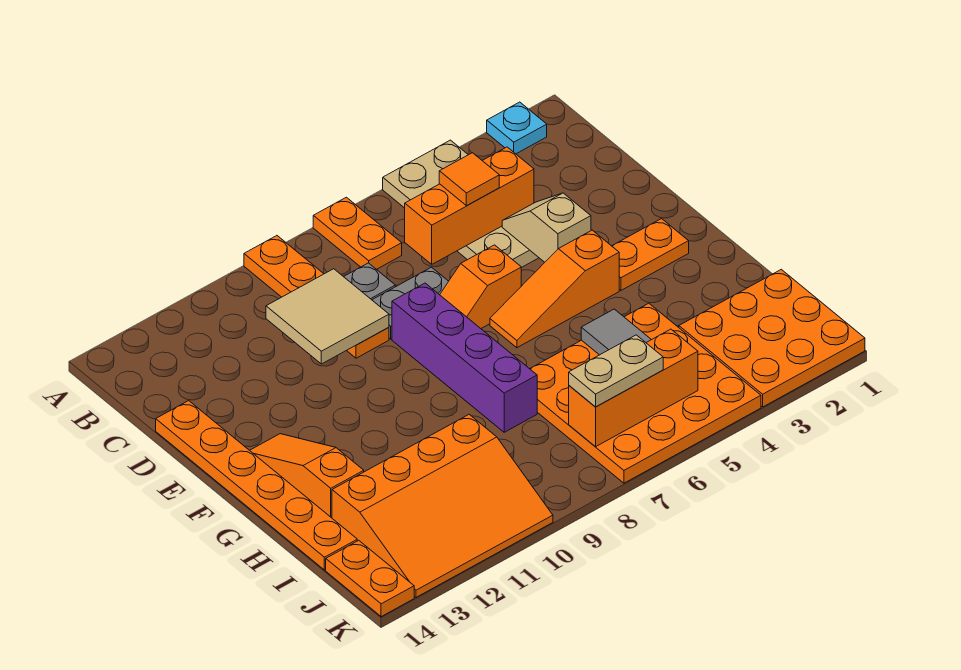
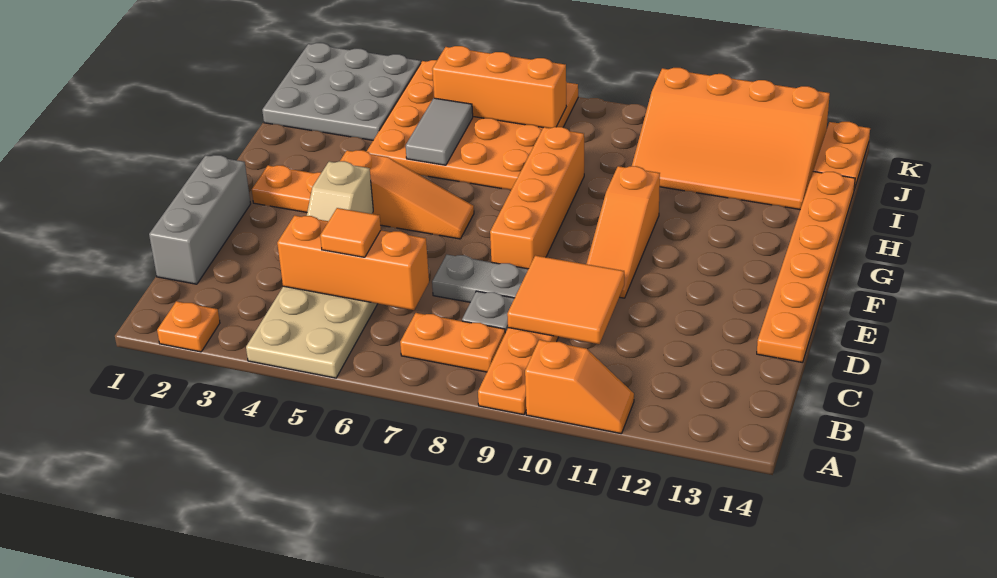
cyan 1x1 plate [487,102,547,154] -> orange 1x1 plate [157,301,220,352]
orange 1x2 plate [313,197,402,269] -> orange 1x2 plate turned to [400,313,505,372]
none -> grey 1x3 brick [149,155,251,284]
tan 2x2 tile [266,269,389,364] -> orange 2x2 tile [507,255,624,344]
orange 1x2 slope [440,245,521,328] -> orange 1x2 slope moved to [525,340,634,434]
purple 1x4 brick [392,283,537,432] -> orange 1x4 brick [490,127,584,269]
orange 1x3 slope [250,434,364,518] -> orange 1x3 slope moved to [587,166,660,298]
orange 3x3 plate [679,269,865,407] -> grey 3x3 plate [262,43,421,140]
orange 3x4 slope [332,415,553,597] -> orange 3x4 slope turned to [632,68,830,209]
tan 1x2 plate [569,335,663,407] -> none

